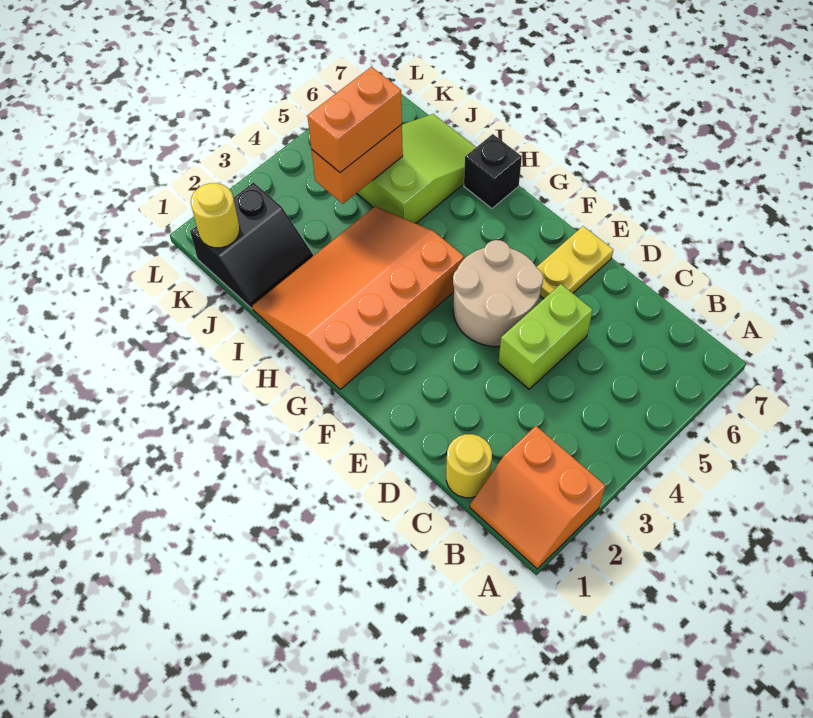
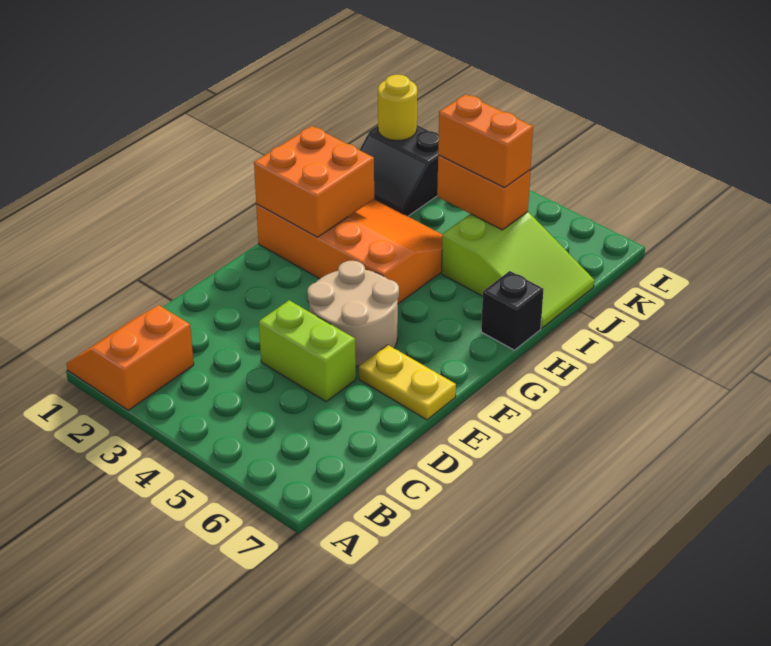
yellow 1x1 round brick [446,434,492,498] -> none
none -> orange 2x2 brick [254,126,374,237]

